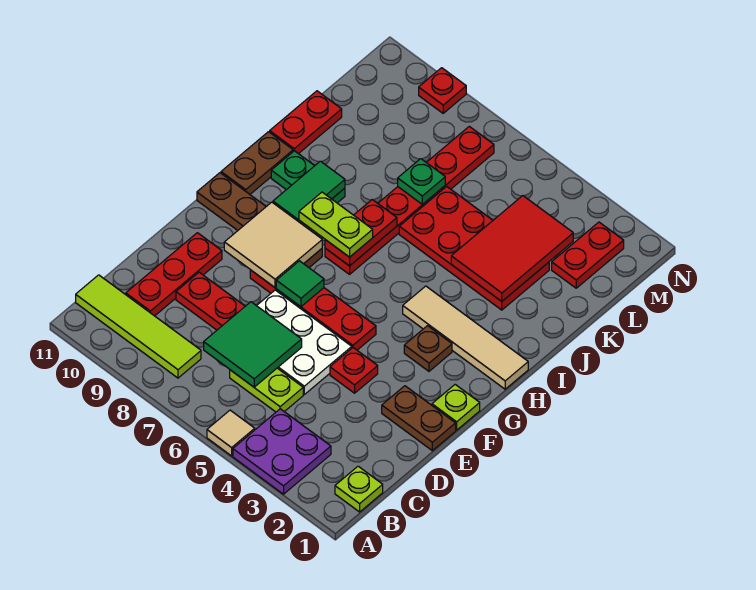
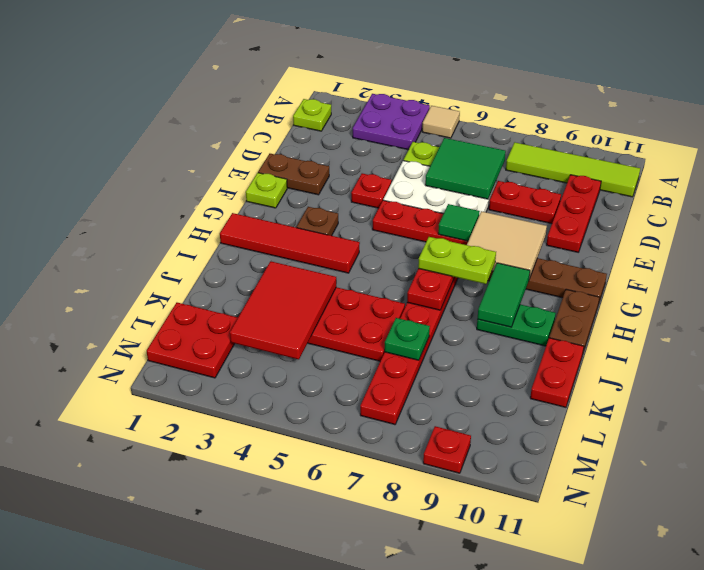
tan 1x4 tile [403,286,528,389] -> red 1x4 tile [220,213,360,273]
red 1x2 plate [552,222,624,288] -> red 2x2 plate [147,303,238,378]

